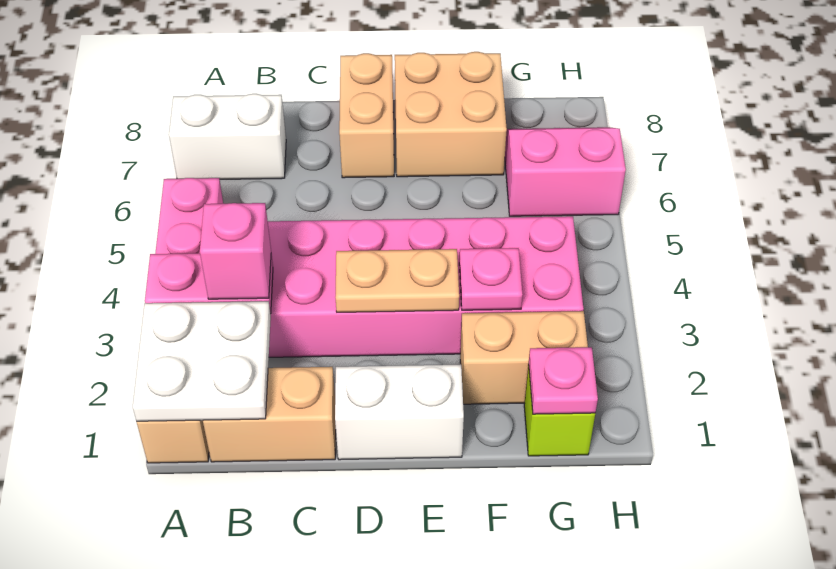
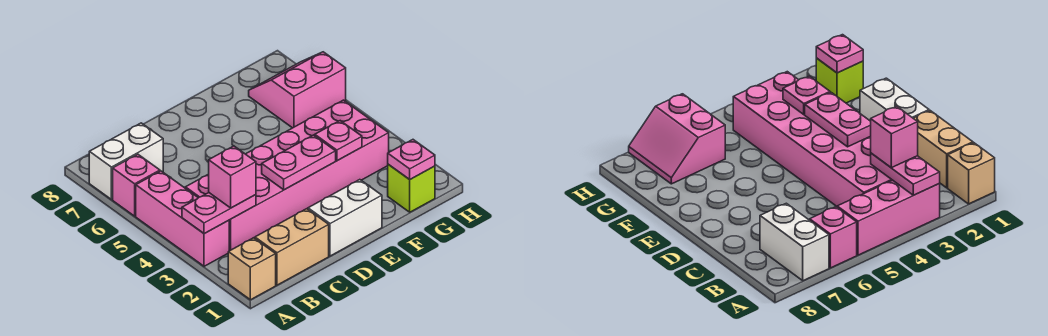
white 2x2 plate [133,301,271,421] -> none
none -> pink 1x1 brick [113,154,160,216]
tan 1x2 plate [335,249,459,312] -> pink 1x2 plate [262,135,336,190]
tan 1x2 brick [339,53,394,178] -> none
tan 2x2 brick [395,52,507,177] -> none
tan 1x2 brick [460,311,588,404] -> none

